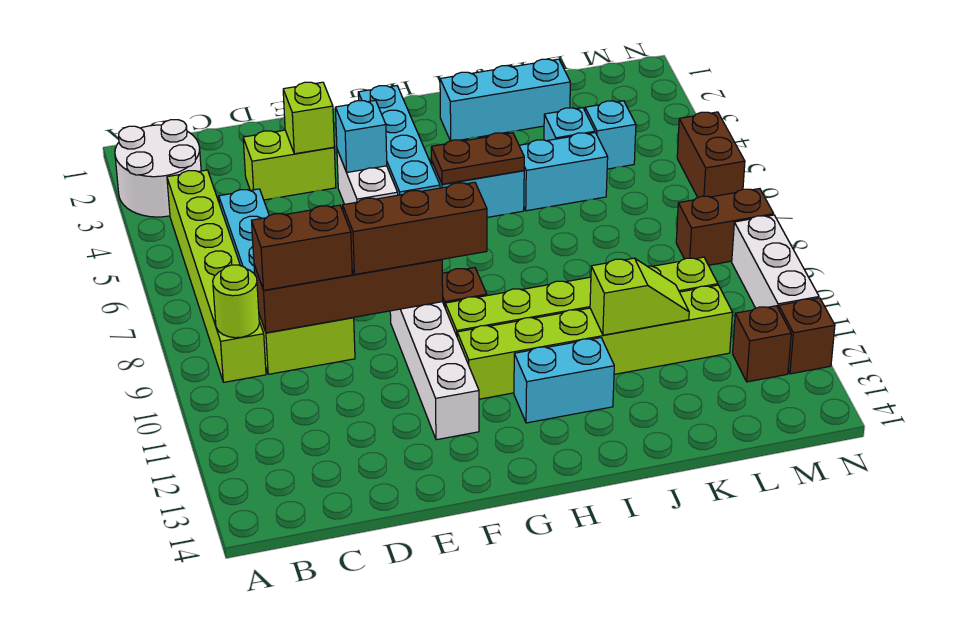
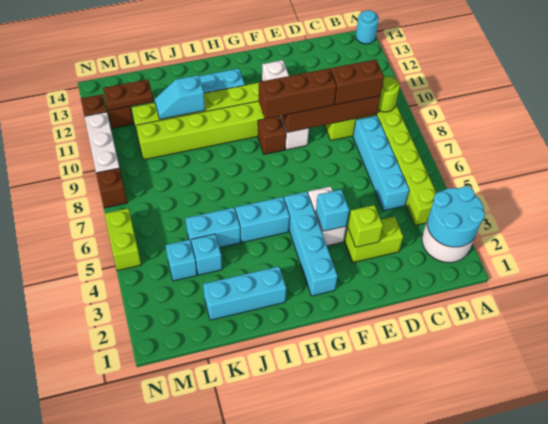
none -> cyan 2x2 round brick [427,186,485,247]
none -> cyan 1x1 round brick [356,10,379,44]
brown 1x2 plate [431,133,524,184] -> brown 1x2 plate moved to [103,79,154,111]
lime 1x2 slope [590,258,689,335] -> cyan 1x2 slope [155,75,205,119]
brown 1x2 brick [676,189,774,265] -> brown 1x1 brick [96,168,127,208]
brown 1x2 brick [677,112,745,197] -> lime 1x2 brick [105,208,141,271]

